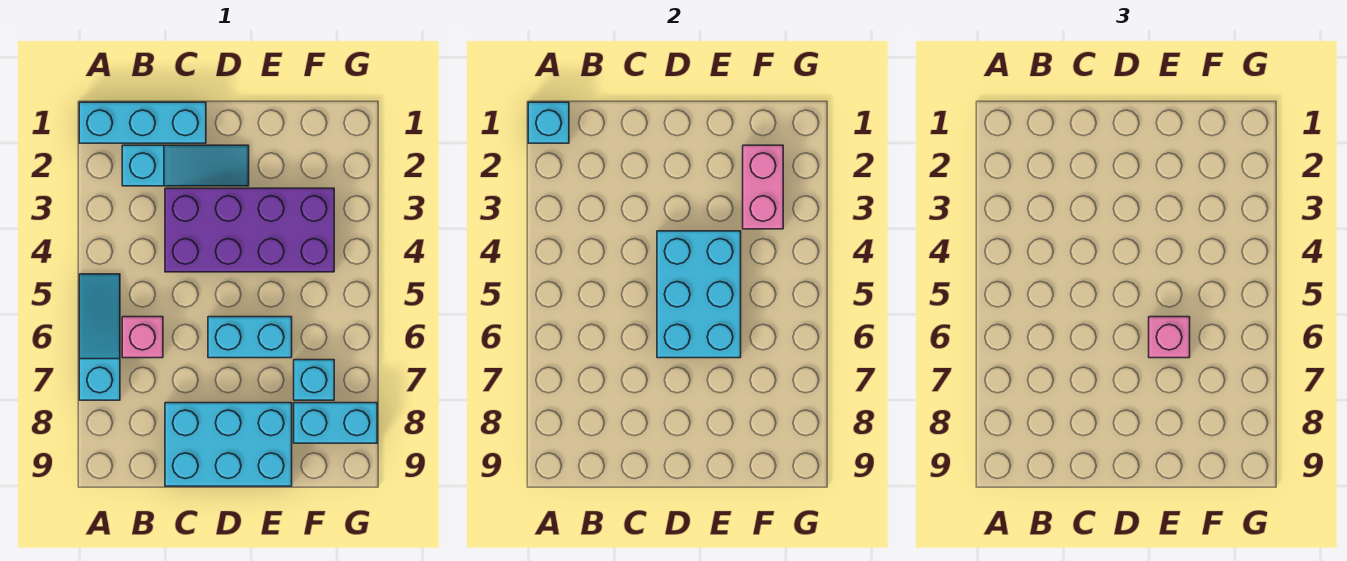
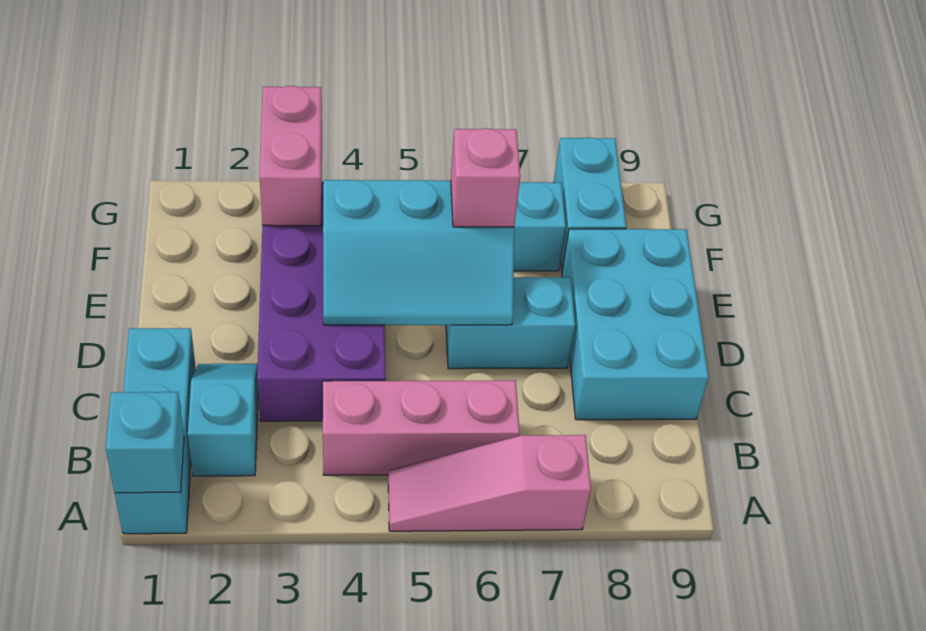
cyan 1x3 slope [79,274,120,400] -> pink 1x3 slope [388,435,591,531]
cyan 1x3 slope [122,145,249,186] -> cyan 1x2 slope [188,364,258,476]
pink 1x1 brick [122,317,163,358] -> pink 1x3 brick [323,380,520,475]
cyan 2x3 brick [657,231,741,358] -> cyan 2x3 slope [323,180,514,325]
cyan 1x2 brick [208,317,292,358] -> cyan 1x2 brick turned to [446,277,575,369]
pink 1x2 brick [743,145,783,229] -> pink 1x2 brick turned to [260,86,322,226]

